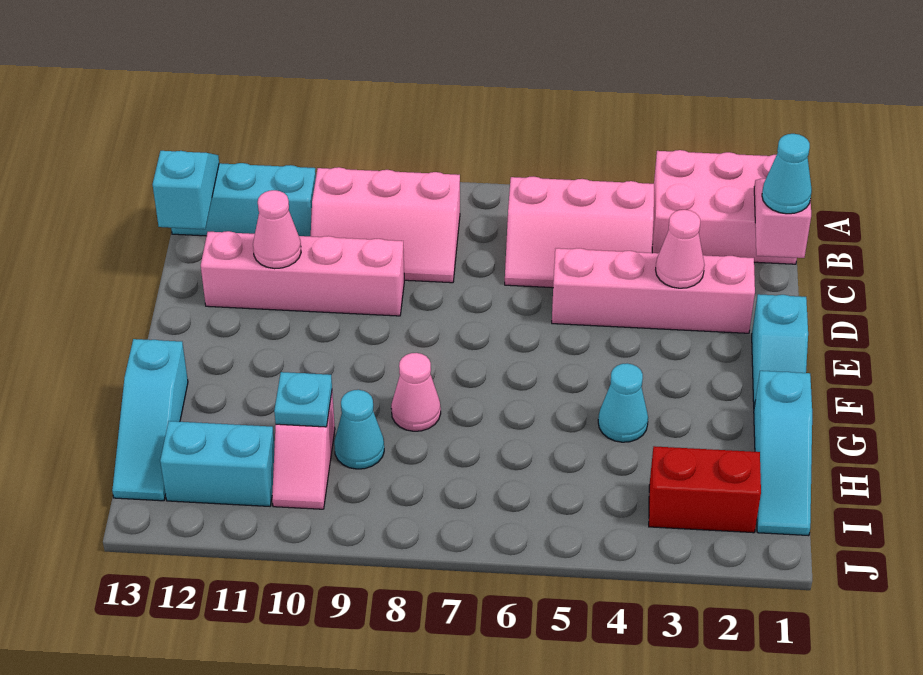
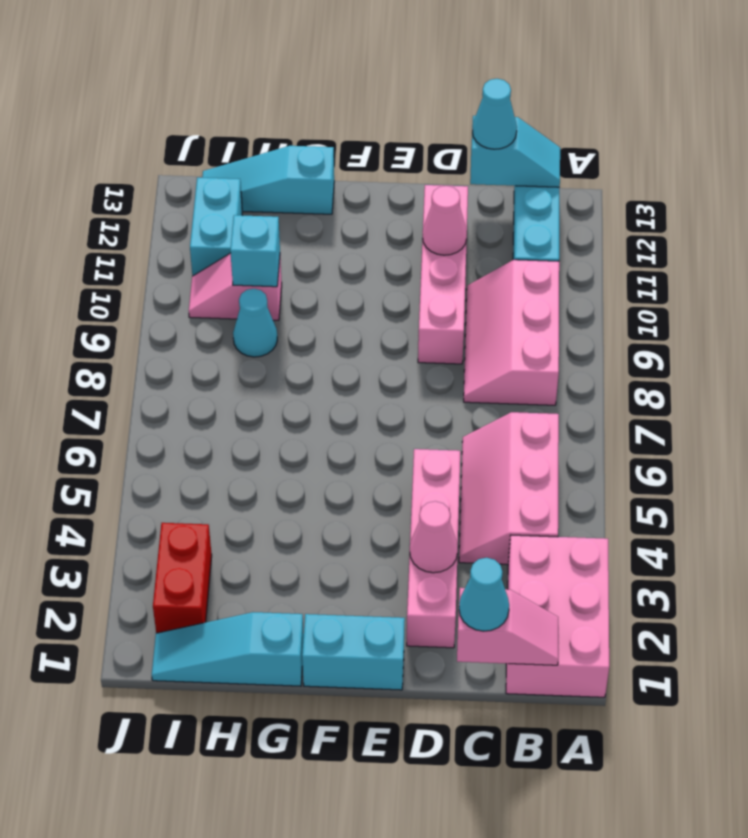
cyan 1x2 slope [752,294,808,407] -> cyan 1x2 brick [302,614,405,690]
cyan 1x1 cone [598,363,648,442] -> cyan 1x1 cone moved to [472,79,517,149]
pink 1x1 cone [391,353,441,431] -> none
cyan 1x1 plate [274,372,332,427] -> cyan 1x1 brick [230,215,280,287]

